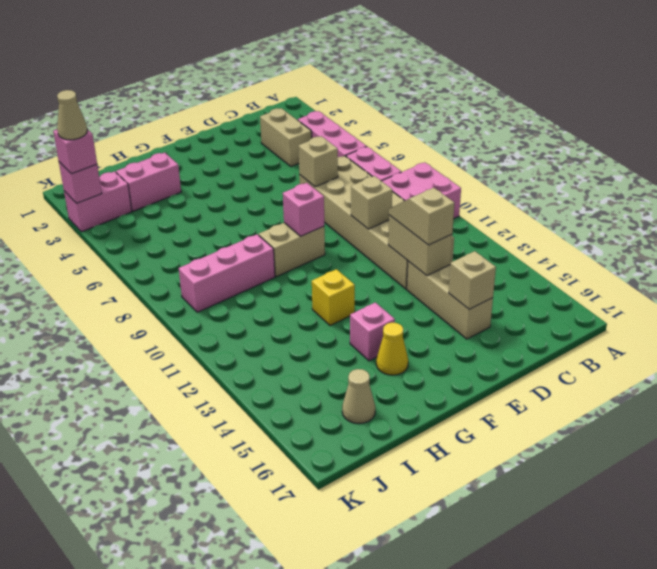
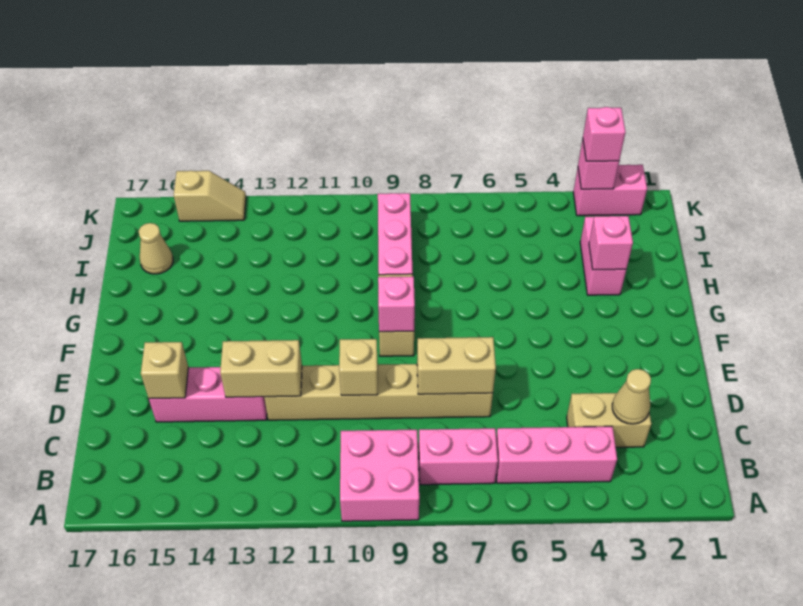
tan 2x6 brick [299,156,454,289] -> tan 1x6 brick [264,364,493,420]
tan 1x1 brick [298,136,338,187] -> tan 1x2 brick [417,337,496,394]
tan 1x2 slope [389,188,454,245] -> tan 1x2 slope moved to [174,171,246,221]
tan 1x3 brick [407,261,493,339] -> pink 1x3 brick [149,367,267,422]
yellow 1x1 brick [312,269,355,326] -> none
pink 1x1 brick [350,302,395,361] -> pink 1x1 brick moved to [589,216,633,270]
yellow 1x1 cone [376,323,408,375] -> none
pink 1x2 brick [64,171,132,232] -> pink 1x2 brick turned to [573,165,647,216]
tan 1x1 cone [57,90,87,140] -> tan 1x1 cone moved to [612,369,651,424]

